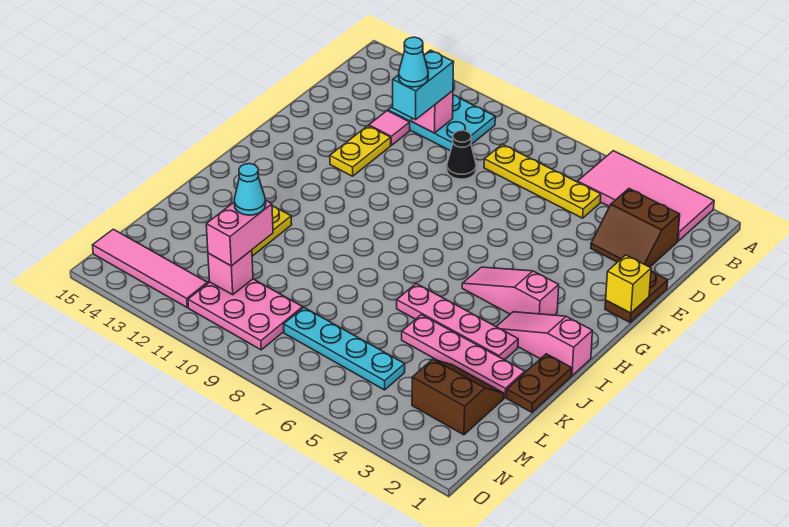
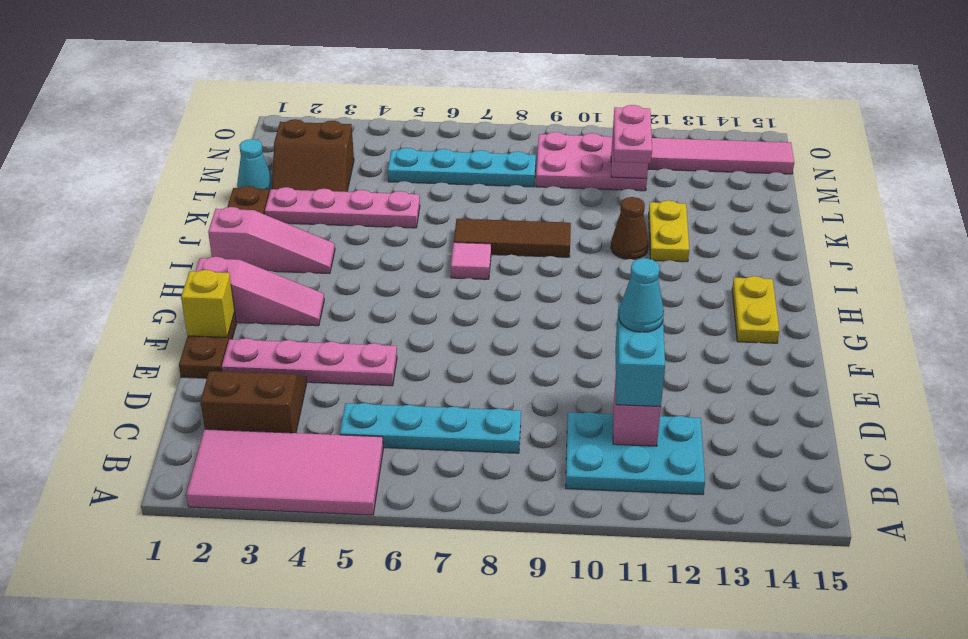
yellow 1x4 plate [484,144,601,218] -> cyan 1x4 plate [340,403,521,453]
black 1x1 cone [447,130,476,179] -> none
pink 1x1 tile [369,111,410,145] -> pink 1x1 tile moved to [451,242,491,279]
yellow 1x2 plate [330,126,391,176] -> yellow 1x2 plate moved to [732,276,779,343]
pink 1x3 slope [462,267,559,315] -> pink 1x3 slope moved to [196,257,324,326]
pink 1x4 plate [397,284,518,360] -> pink 1x4 plate moved to [222,338,397,386]
none -> brown 1x3 tile [454,219,571,257]
none -> brown 1x1 cone [611,197,649,259]
pink 1x2 brick [206,200,273,266] -> pink 1x2 plate [614,105,652,163]
cyan 1x1 cone [234,164,266,215] -> cyan 1x1 cone moved to [237,139,272,193]

